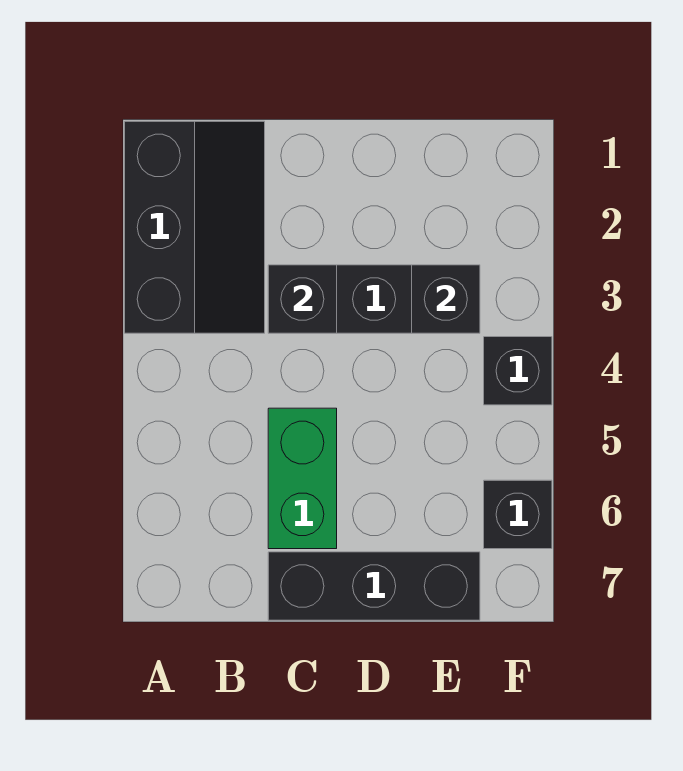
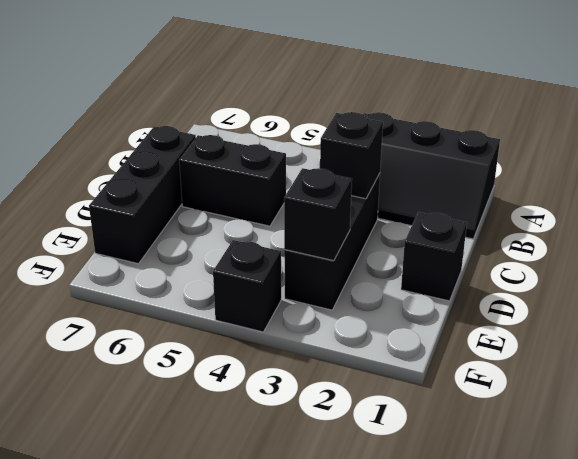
green 1x2 brick [268,408,337,549] -> black 1x2 brick [179,135,286,226]
black 1x1 brick [484,480,552,549] -> black 1x1 brick moved to [401,212,467,301]

